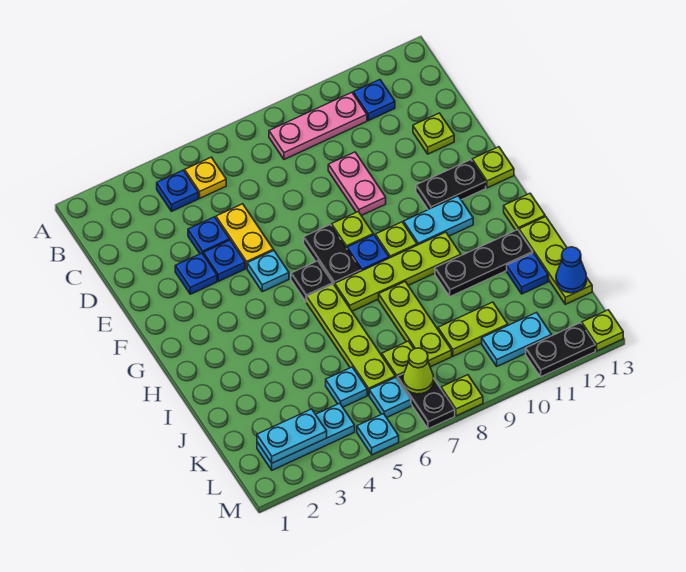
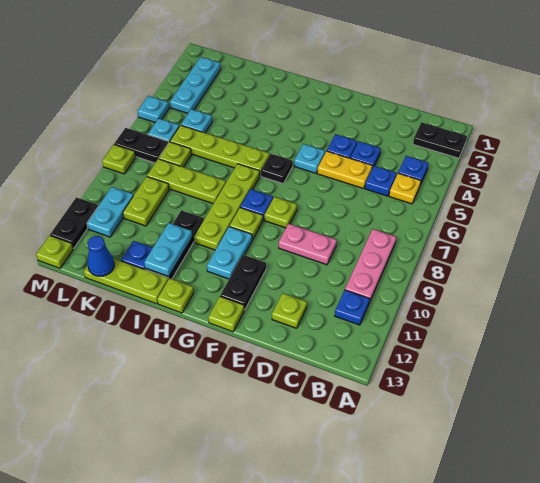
blue 1x1 plate [175,253,217,294] -> blue 1x1 plate moved to [365,166,397,196]
black 1x2 plate [304,225,361,285] -> black 1x2 plate moved to [413,122,467,158]
cyan 1x2 plate [257,409,327,463] -> cyan 1x2 plate moved to [144,223,192,277]
lime 1x1 cone [403,348,434,394] -> none

